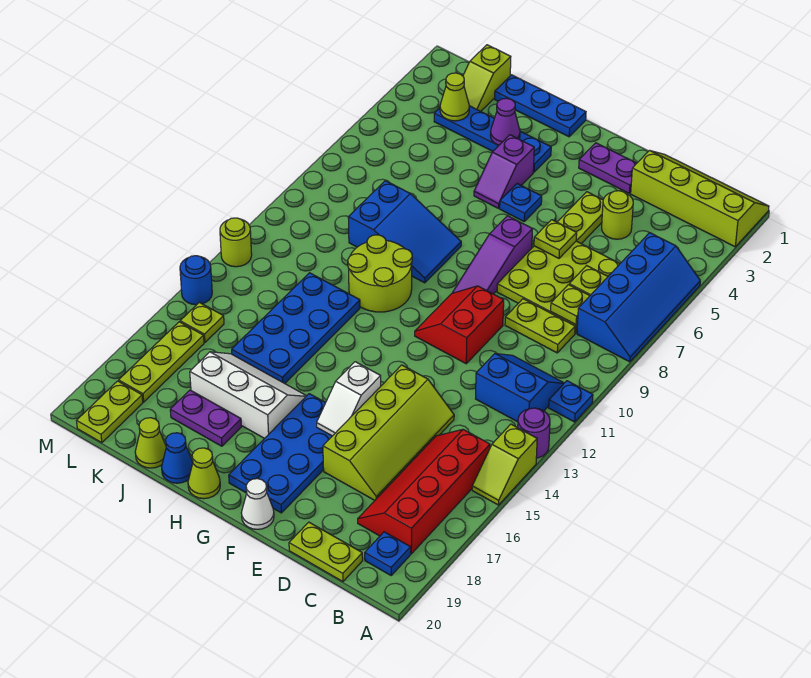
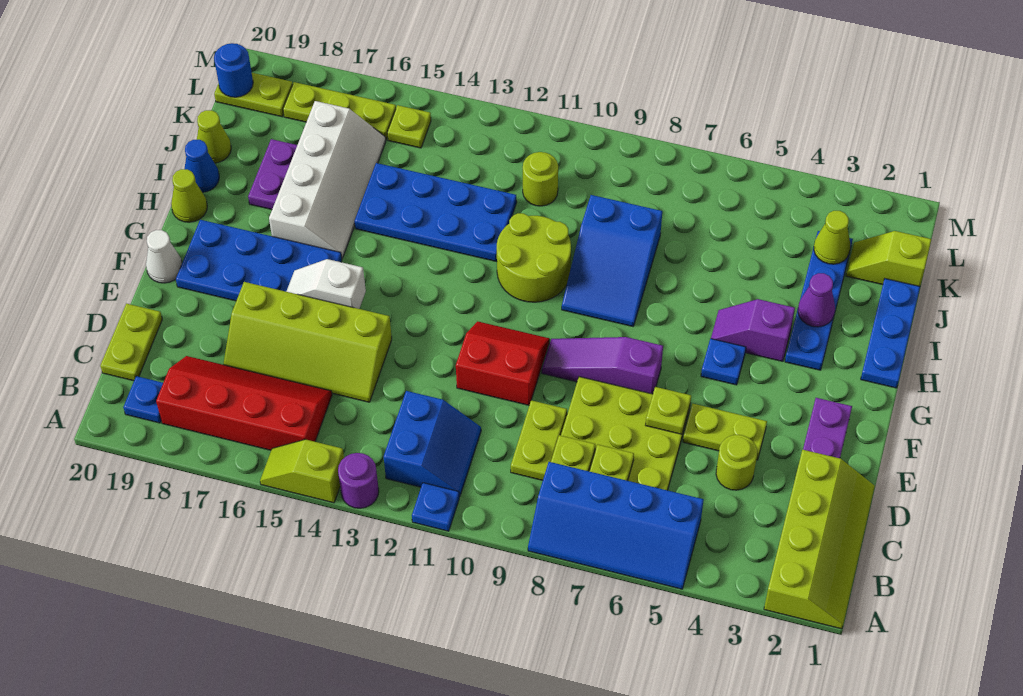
white 2x3 slope [190,352,306,438] -> white 2x4 slope [269,101,386,258]
lime 1x1 round brick [220,218,252,267] -> lime 1x1 round brick moved to [523,152,558,206]
blue 1x1 round brick [180,256,212,305] -> blue 1x1 round brick moved to [214,43,253,97]

